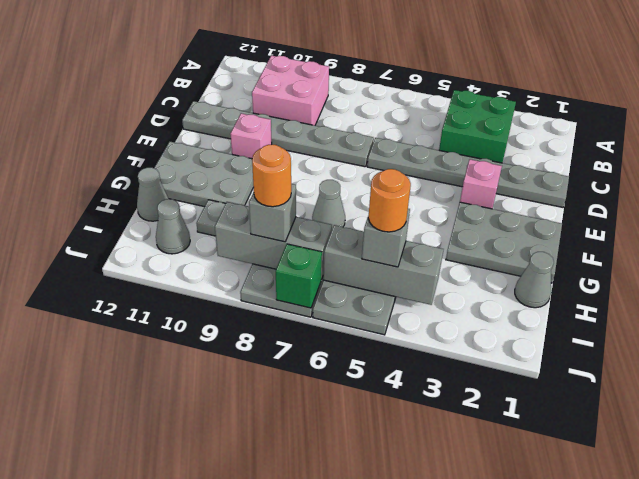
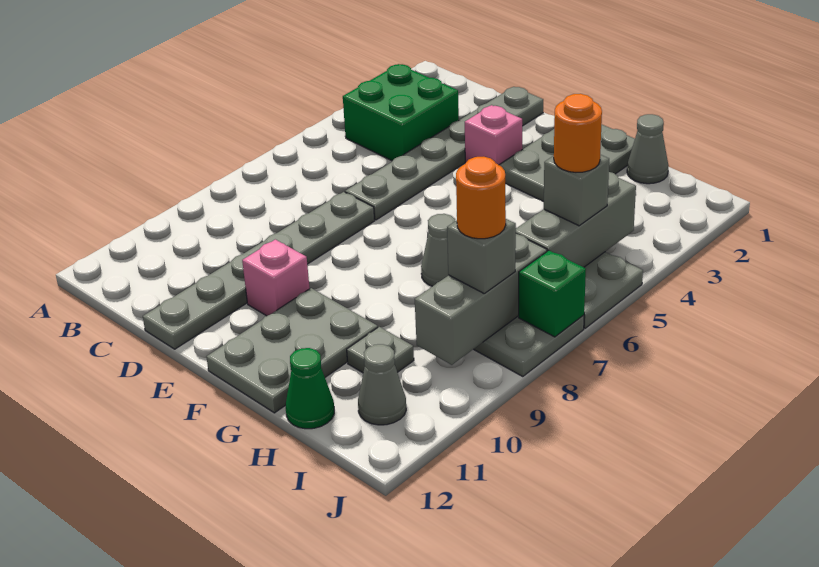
pink 2x2 brick [252,55,329,125] -> none
grey 1x1 cone [137,168,168,221] -> green 1x1 cone [286,348,334,429]

